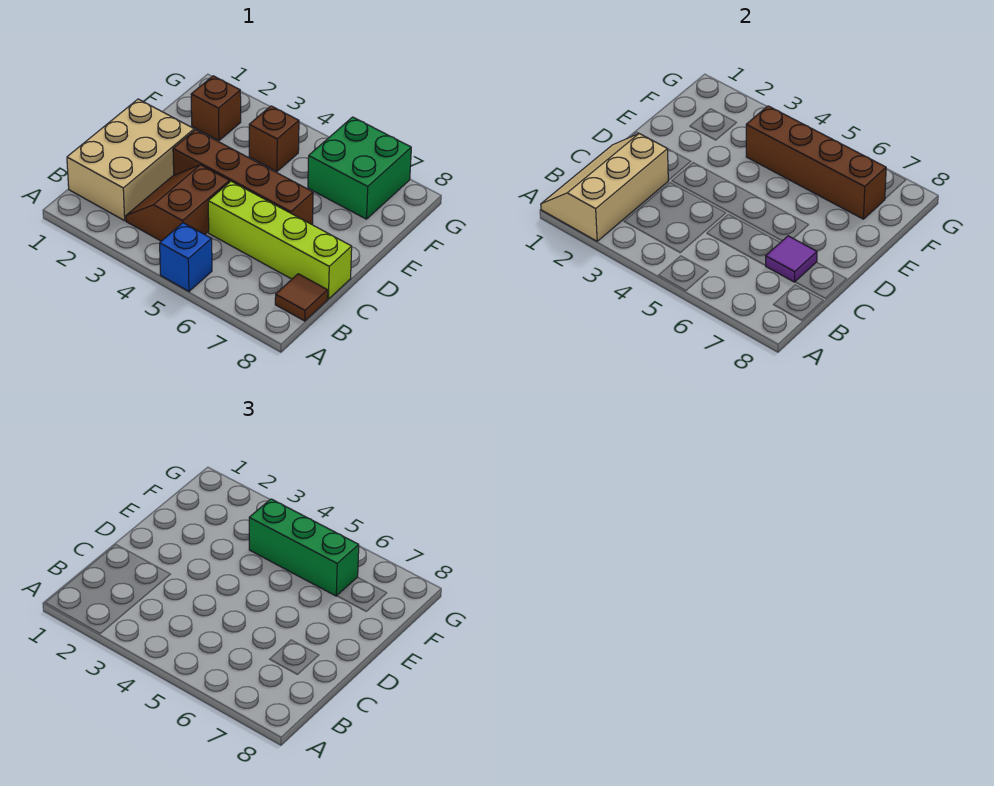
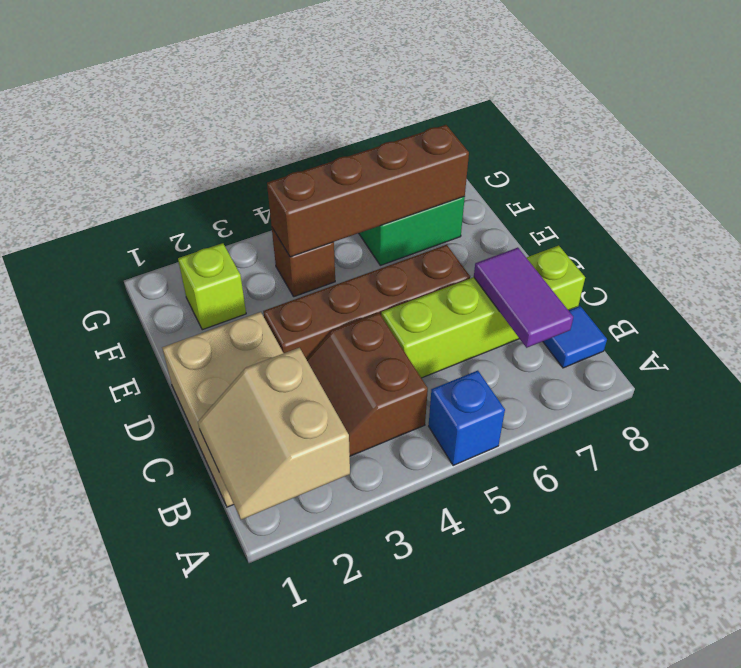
tan 2x3 slope [541,134,668,241] -> tan 2x2 slope [198,348,350,520]
brown 1x1 tile [275,274,328,321] -> blue 1x1 tile [543,306,607,368]
purple 1x1 tile [766,236,817,282] -> purple 1x2 tile [474,248,573,348]
brown 1x1 brick [191,76,241,141] -> lime 1x1 brick [178,243,246,330]
green 1x3 brick [249,499,359,596] -> none

